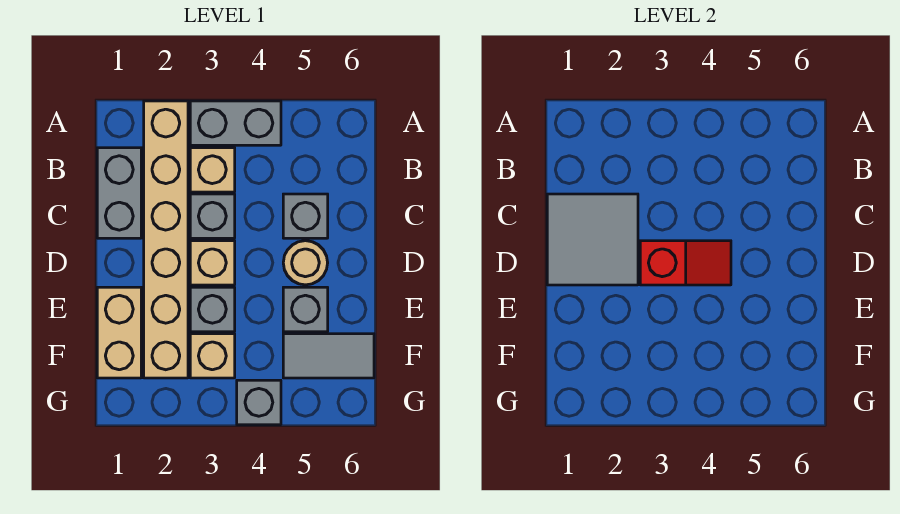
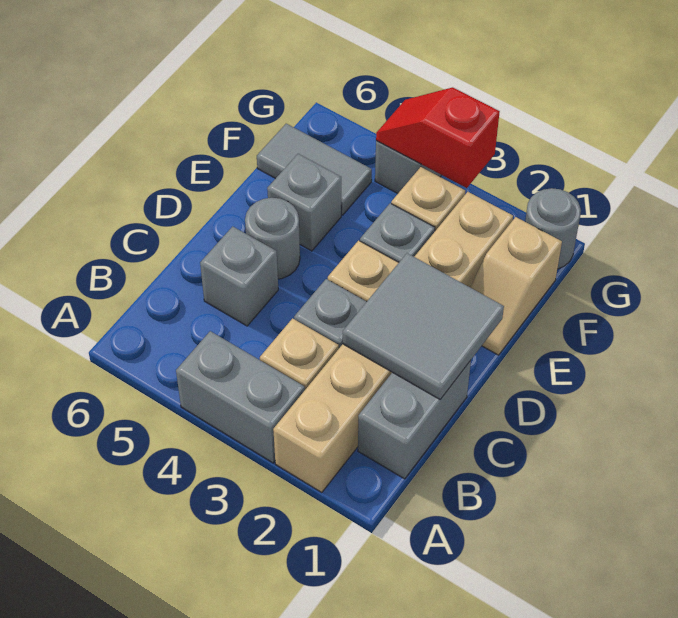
red 1x2 slope [640,241,731,285] -> red 1x2 slope moved to [376,88,500,188]
tan 1x1 round brick [283,241,328,285] -> grey 1x1 round brick [245,198,300,279]
tan 1x2 brick [97,287,141,378] -> tan 1x2 slope [470,217,562,355]
none -> grey 1x1 round brick [525,188,581,269]

